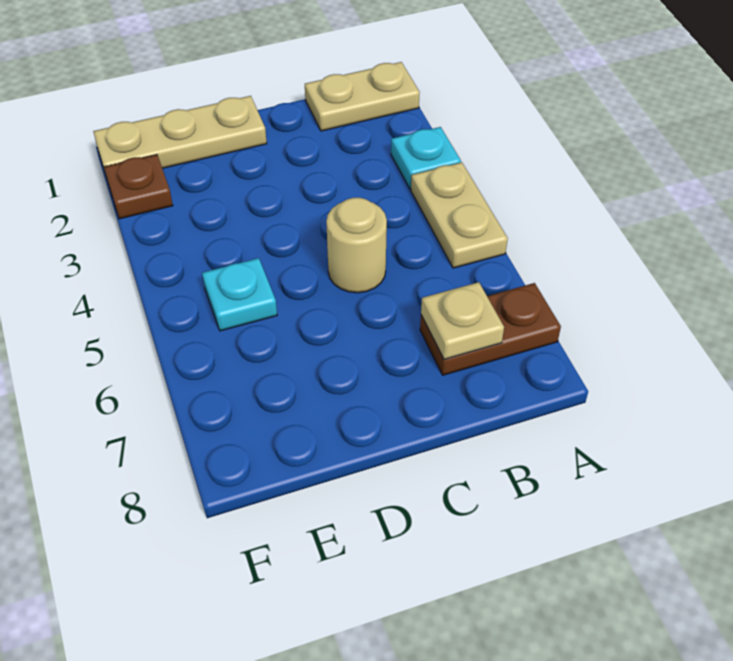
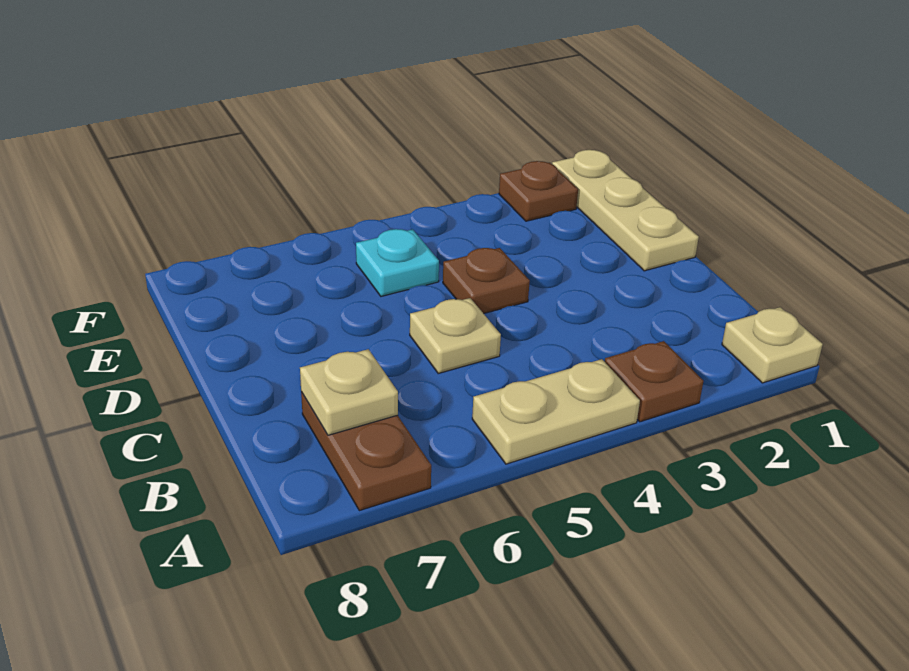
tan 1x2 plate [305,62,420,131] -> tan 1x1 plate [722,307,823,383]
cyan 1x1 plate [391,127,461,189] -> brown 1x1 plate [605,341,703,422]
tan 1x1 round brick [326,198,387,293] -> tan 1x1 plate [410,298,501,373]
none -> brown 1x1 plate [443,248,530,314]

